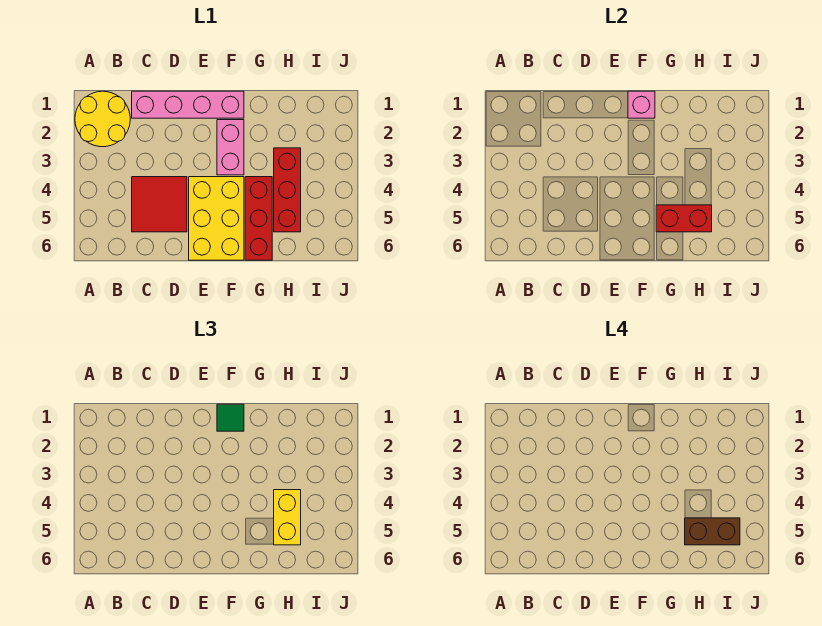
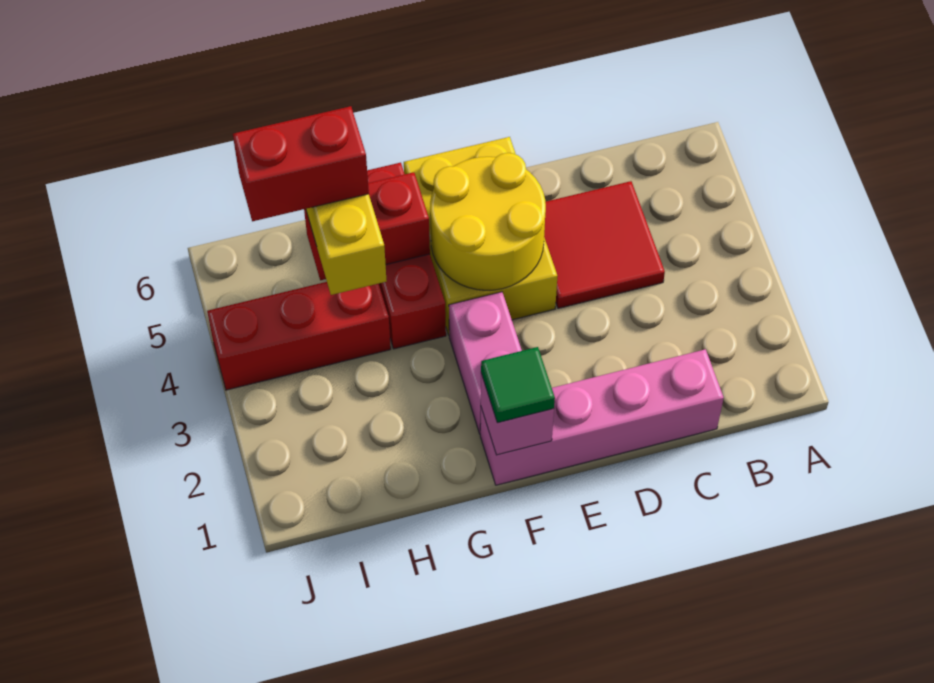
yellow 2x2 round brick [75,91,130,147] -> yellow 2x2 round brick moved to [430,153,546,290]
red 1x3 brick [274,148,301,232] -> red 1x3 brick turned to [207,282,391,390]
brown 1x2 brick [685,518,740,545] -> red 1x2 brick [233,106,369,221]

